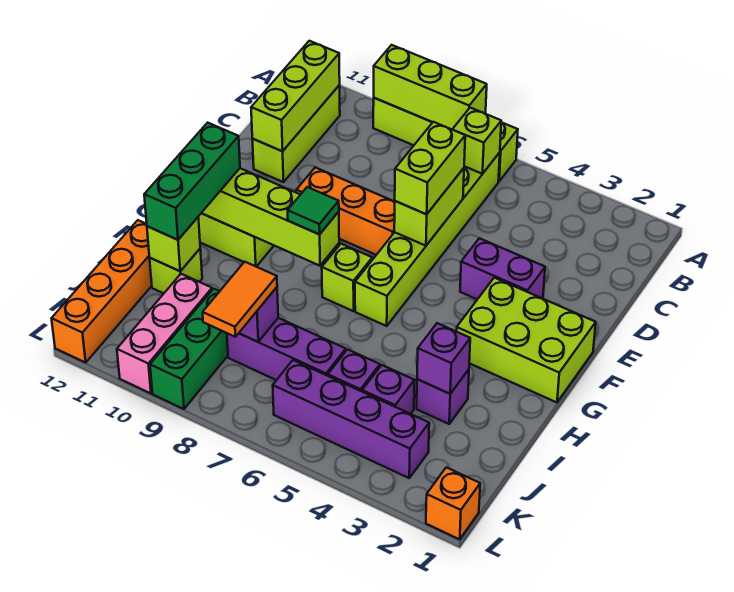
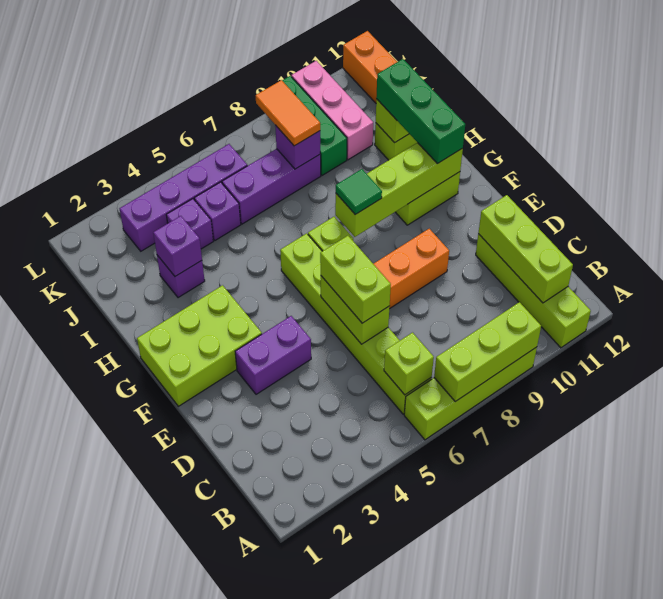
lime 1x3 brick [252,85,340,182] -> lime 1x4 brick [476,234,591,348]
orange 1x1 brick [426,467,480,539] -> none

